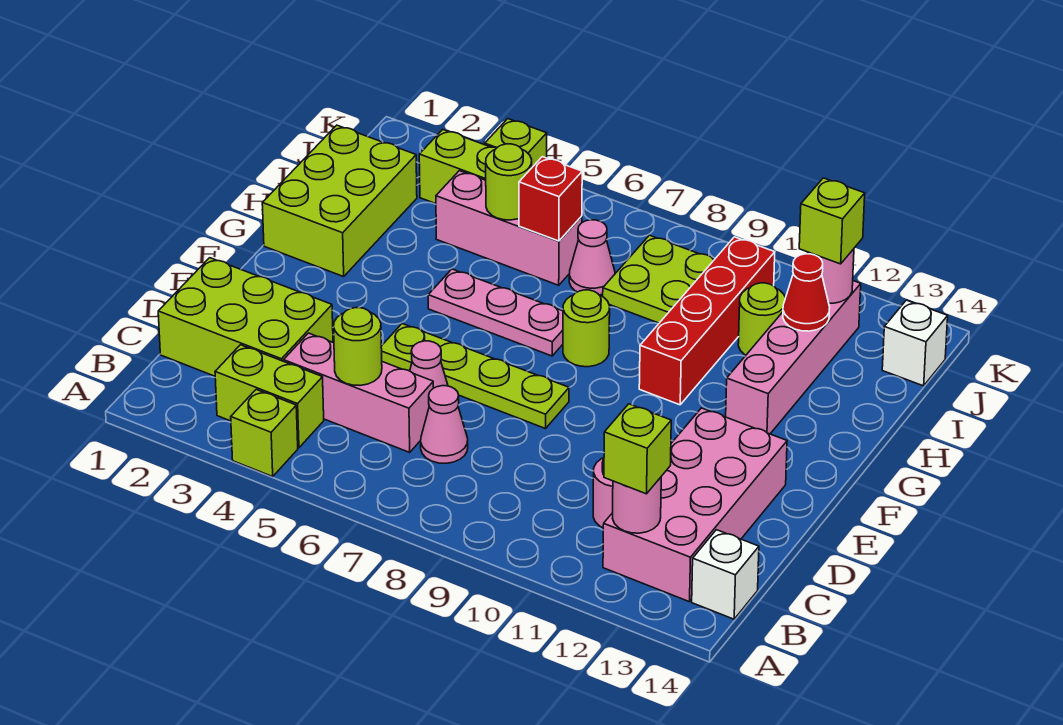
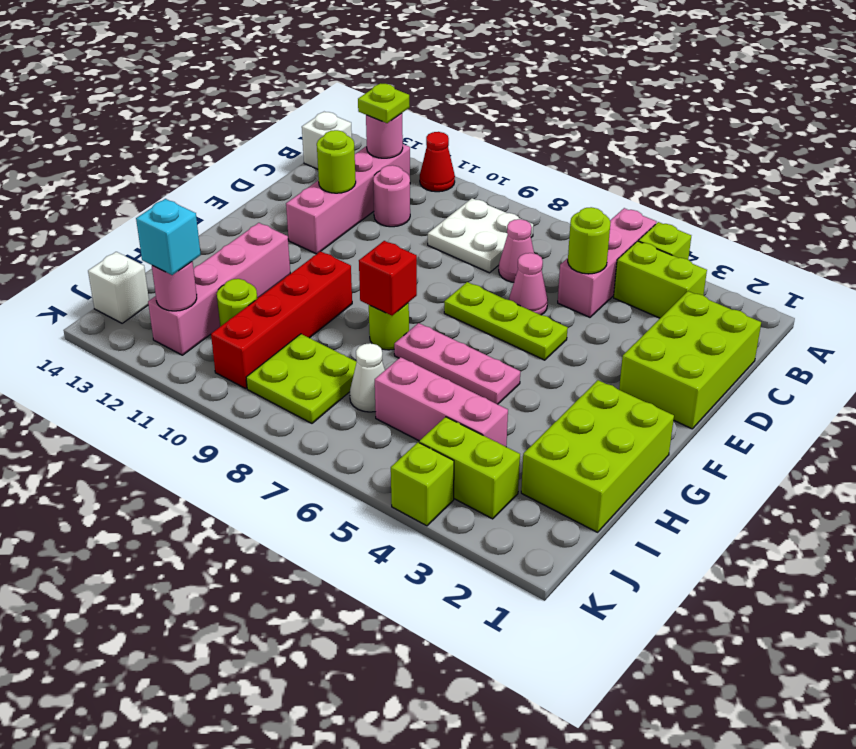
none -> white 2x2 plate [428,198,533,273]
pink 2x4 brick [603,408,787,602] -> pink 1x4 brick [286,144,410,254]
lime 1x1 brick [604,404,671,494] -> lime 1x1 plate [358,83,410,123]
lime 2x3 brick [158,258,333,376] -> lime 2x3 brick turned to [619,291,761,429]
pink 1x3 brick [284,333,434,452] -> pink 1x3 brick turned to [558,208,656,317]
lime 1x4 plate [381,324,569,429] -> lime 1x3 plate [444,282,568,360]
lime 1x1 round brick [486,144,532,220] -> lime 1x1 round brick moved to [317,130,356,193]
red 1x1 brick [519,157,582,241] -> red 1x1 brick moved to [359,241,417,316]
pink 1x1 cone [569,220,615,295] -> white 1x1 cone [350,343,385,412]
red 1x1 cone [783,254,830,331] -> red 1x1 cone moved to [420,132,455,192]
lime 1x1 brick [799,178,865,264] -> cyan 1x1 brick [136,199,201,275]

